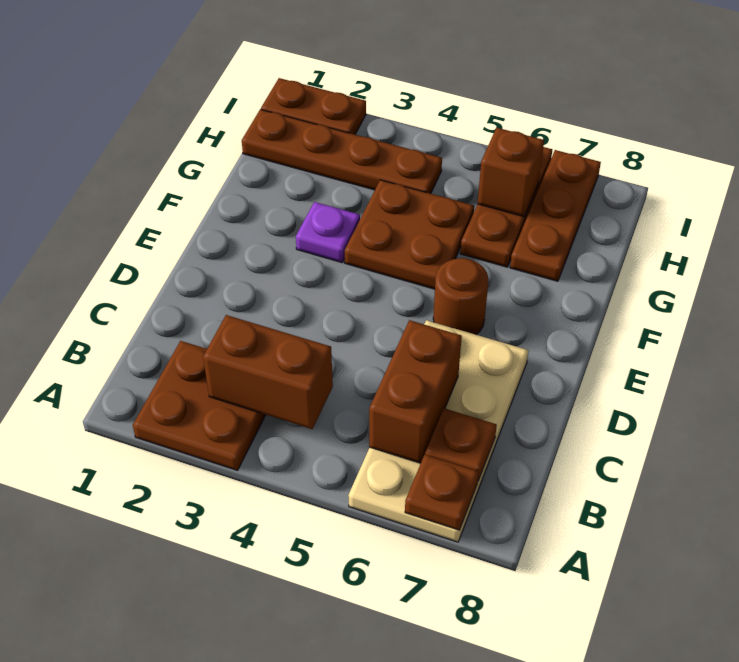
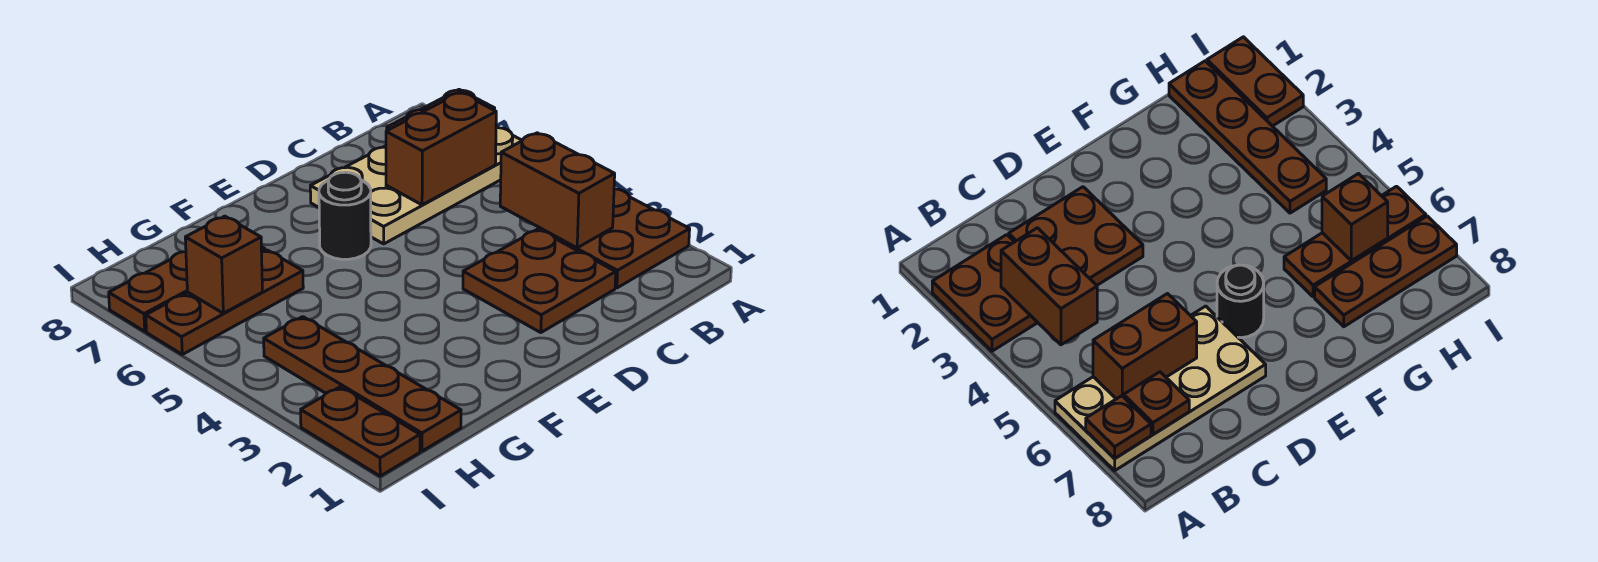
brown 1x1 round brick [433,258,489,335] -> black 1x1 round brick [319,172,371,259]
purple 1x1 plate [296,202,360,262] -> none
brown 2x2 plate [345,180,474,289] -> brown 2x2 plate moved to [463,229,616,333]

